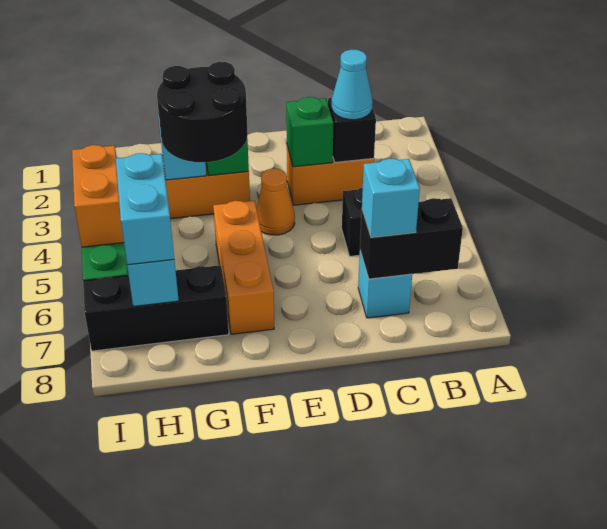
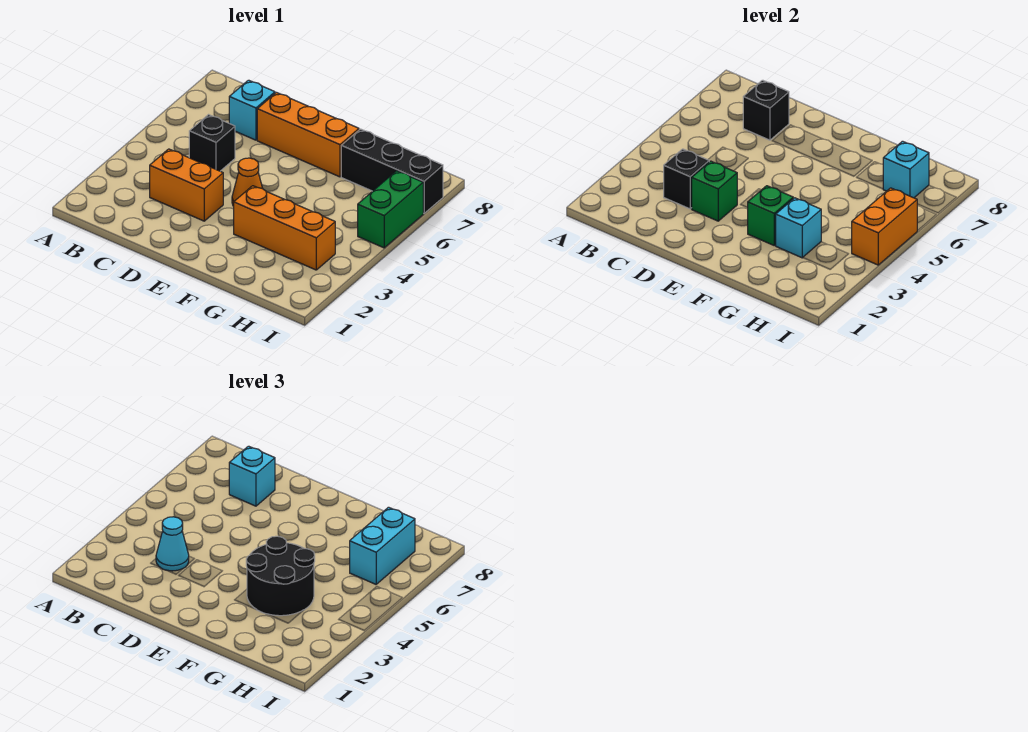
black 1x2 brick [360,198,463,279] -> black 1x1 brick [743,80,789,140]
orange 1x3 brick [213,201,274,334] -> orange 1x3 brick turned to [257,93,359,177]

